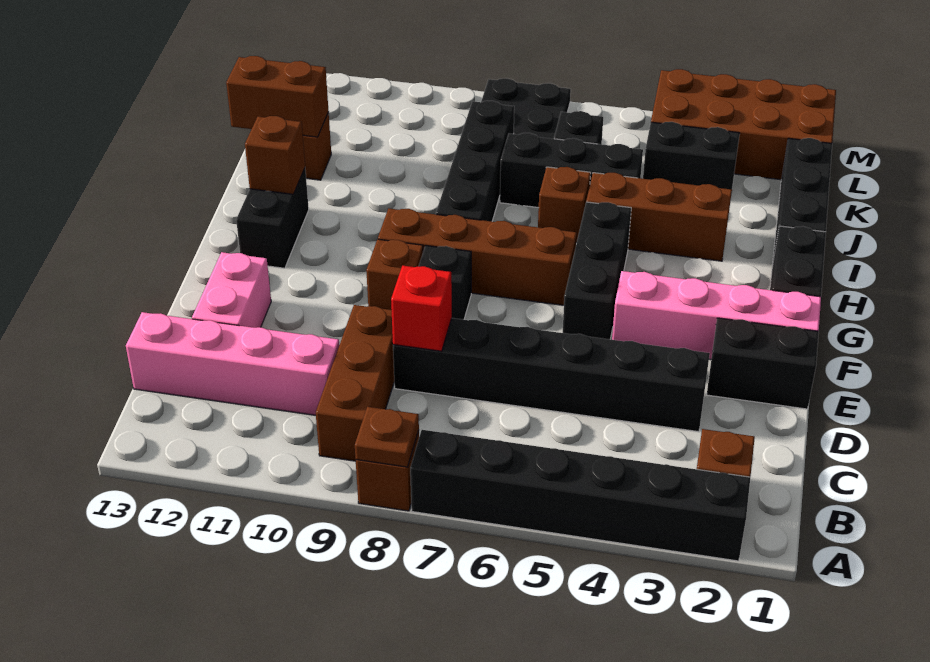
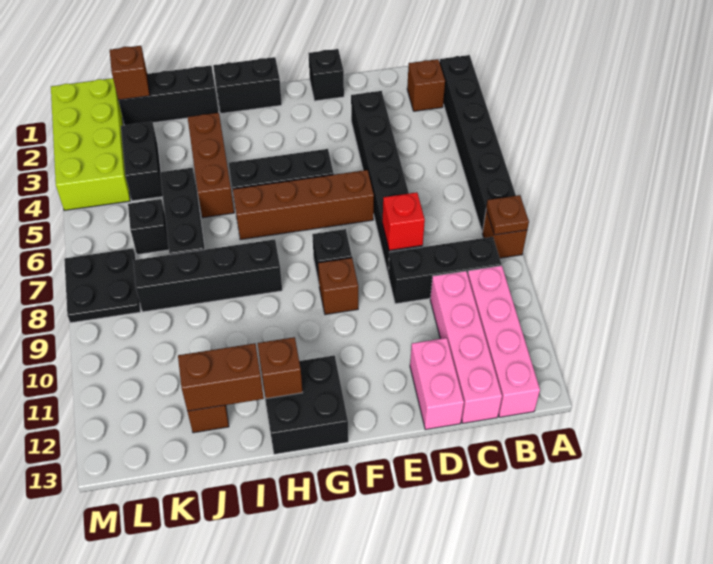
brown 1x3 brick [316,305,394,461] -> black 1x3 brick [388,237,501,304]
pink 1x2 brick [192,252,271,328] -> pink 1x2 brick turned to [410,338,464,430]
black 1x2 brick [707,318,819,409] -> black 1x1 brick [309,49,344,101]
pink 1x4 brick [612,271,821,360] -> pink 1x4 brick moved to [468,265,540,417]
brown 1x4 brick [378,208,577,305] -> brown 1x4 brick turned to [233,170,374,240]
black 1x2 brick [236,169,309,268] -> black 2x2 brick [262,355,348,454]
brown 1x1 brick [538,167,591,243] -> brown 1x1 brick moved to [110,46,150,100]
brown 1x2 brick [226,56,329,137] -> brown 1x2 brick turned to [178,343,264,411]
brown 2x4 brick [651,69,836,180] -> lime 2x4 brick [51,78,130,211]

